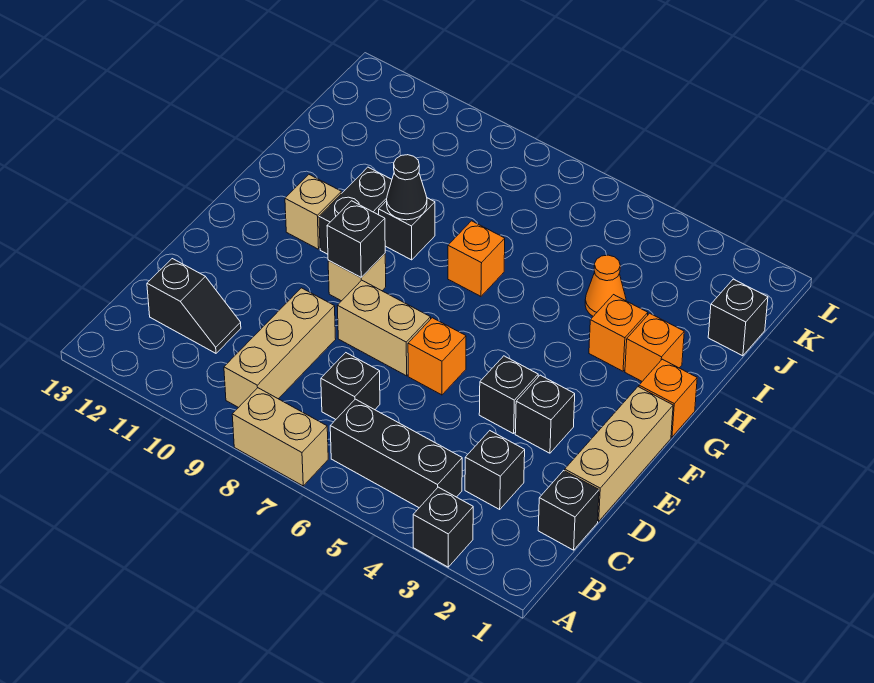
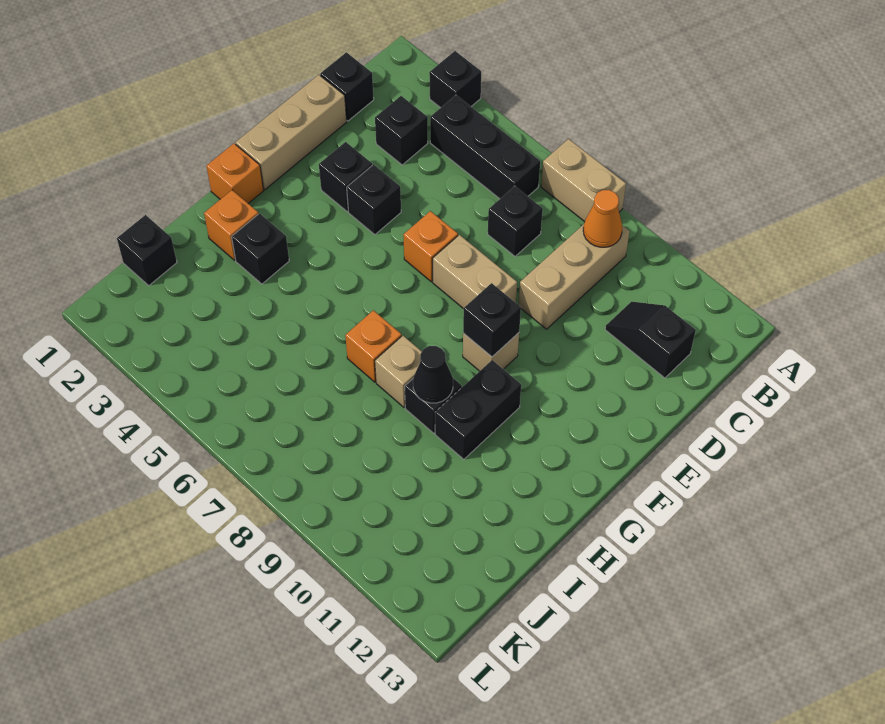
tan 1x1 brick [285,175,341,249] -> tan 1x1 brick moved to [375,336,422,407]
orange 1x1 brick [589,295,648,371] -> black 1x1 brick [232,213,289,284]
orange 1x1 cone [585,255,626,316] -> orange 1x1 cone moved to [583,190,622,247]

